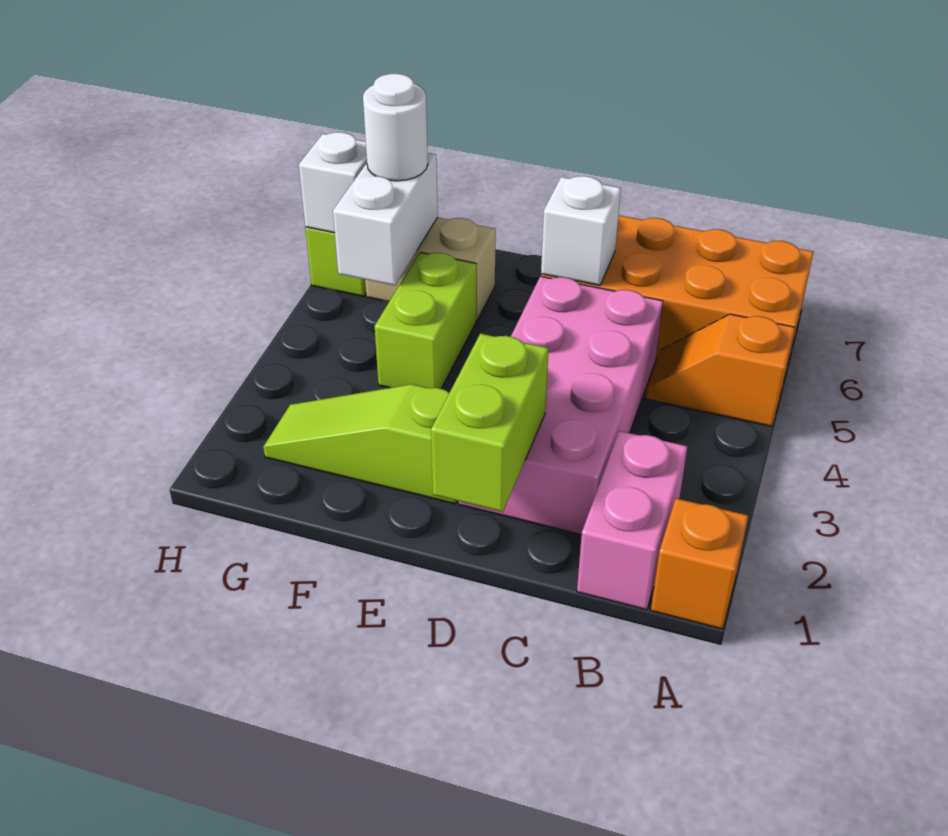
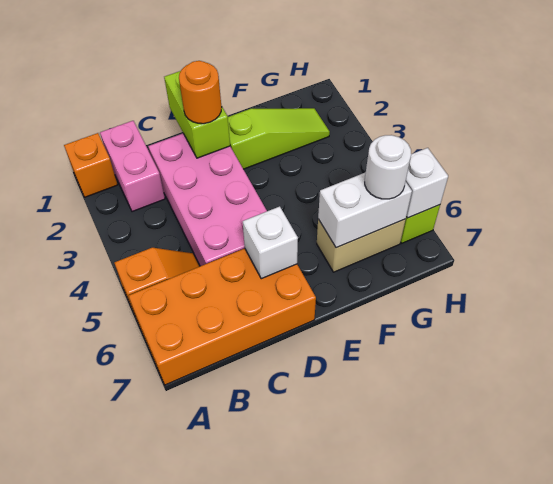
none -> orange 1x1 round brick [179,61,222,124]
lime 1x2 brick [375,252,476,389] -> none
white 1x2 brick [333,153,438,286] -> white 1x2 brick turned to [318,172,412,248]

